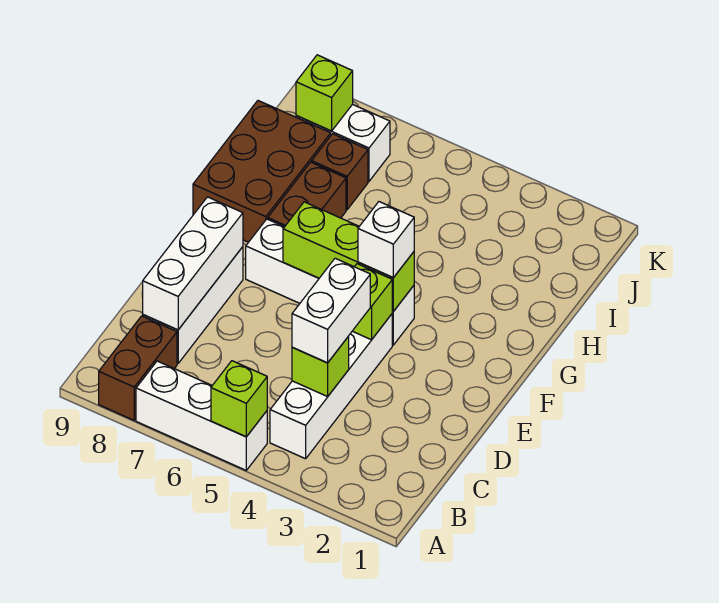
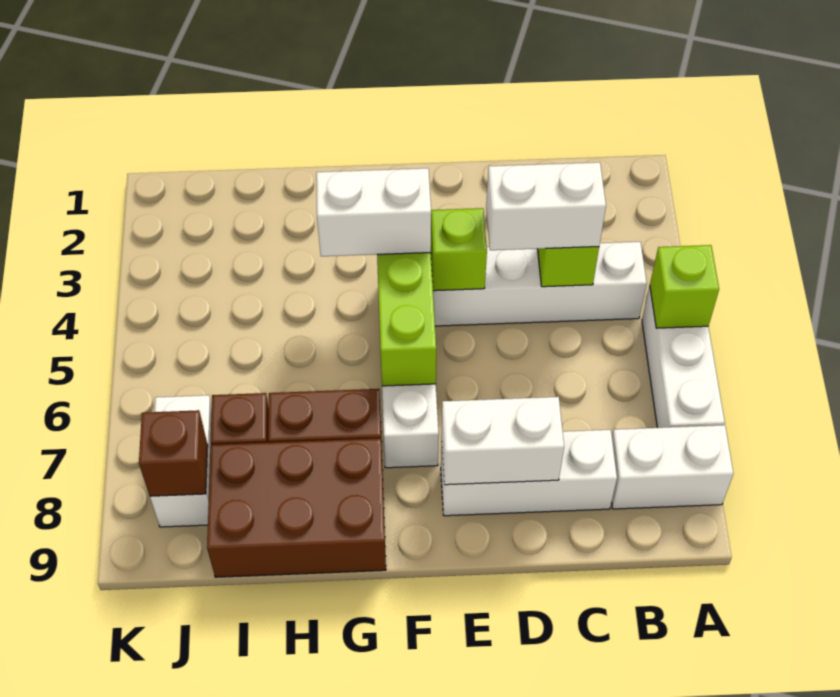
brown 1x2 brick [99,316,177,420] -> white 1x2 brick [612,425,733,509]
white 1x3 brick [143,197,243,330] -> white 1x2 brick [441,397,564,485]
white 1x1 brick [358,202,414,278] -> white 1x2 brick [316,168,431,256]
lime 1x1 brick [296,55,353,131] -> brown 1x1 brick [139,410,208,496]

